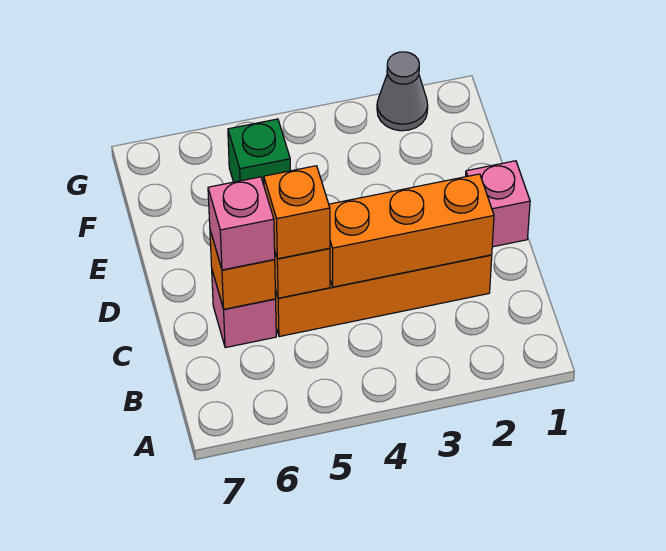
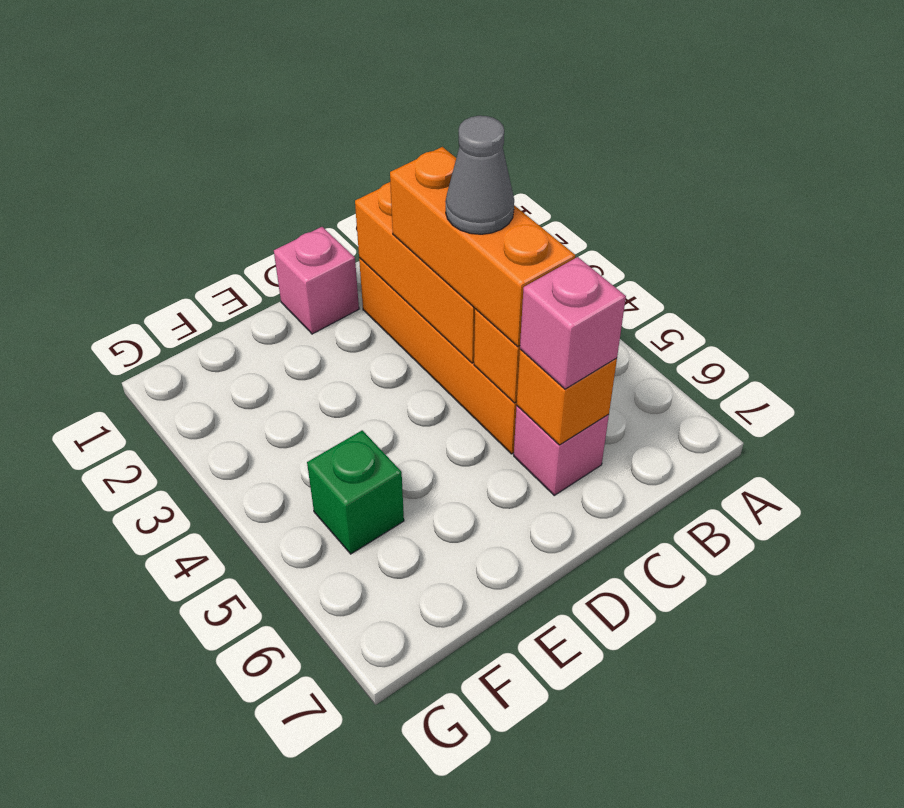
orange 1x1 brick [264,166,330,259] -> orange 1x3 brick [390,147,575,346]
grey 1x1 cone [377,52,428,131] -> grey 1x1 cone moved to [445,116,514,234]

